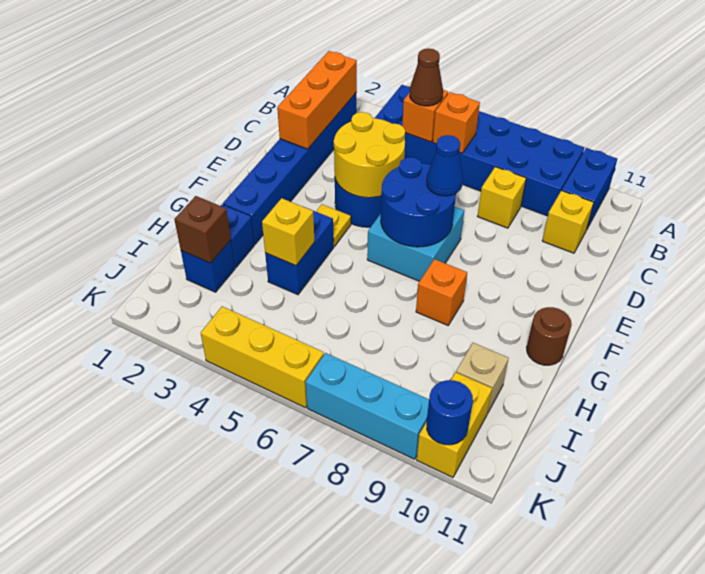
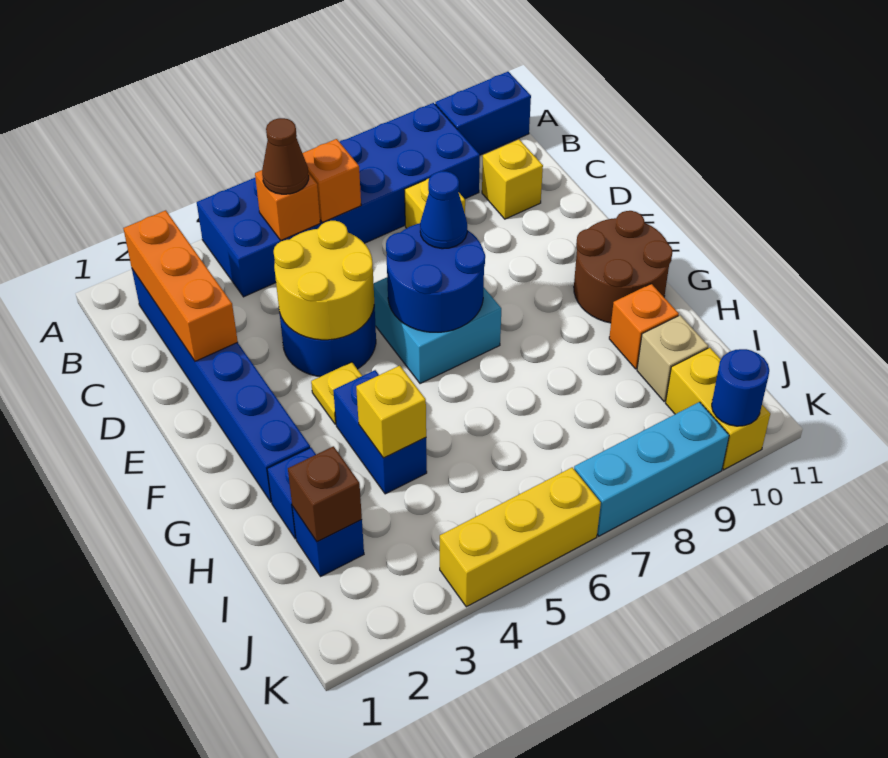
blue 1x2 brick [562,148,617,229] -> blue 1x2 brick turned to [435,72,531,155]
orange 1x1 brick [416,259,467,325] -> orange 1x1 brick moved to [609,284,679,369]
brown 1x1 round brick [527,307,572,365] -> brown 2x2 round brick [574,211,673,323]

